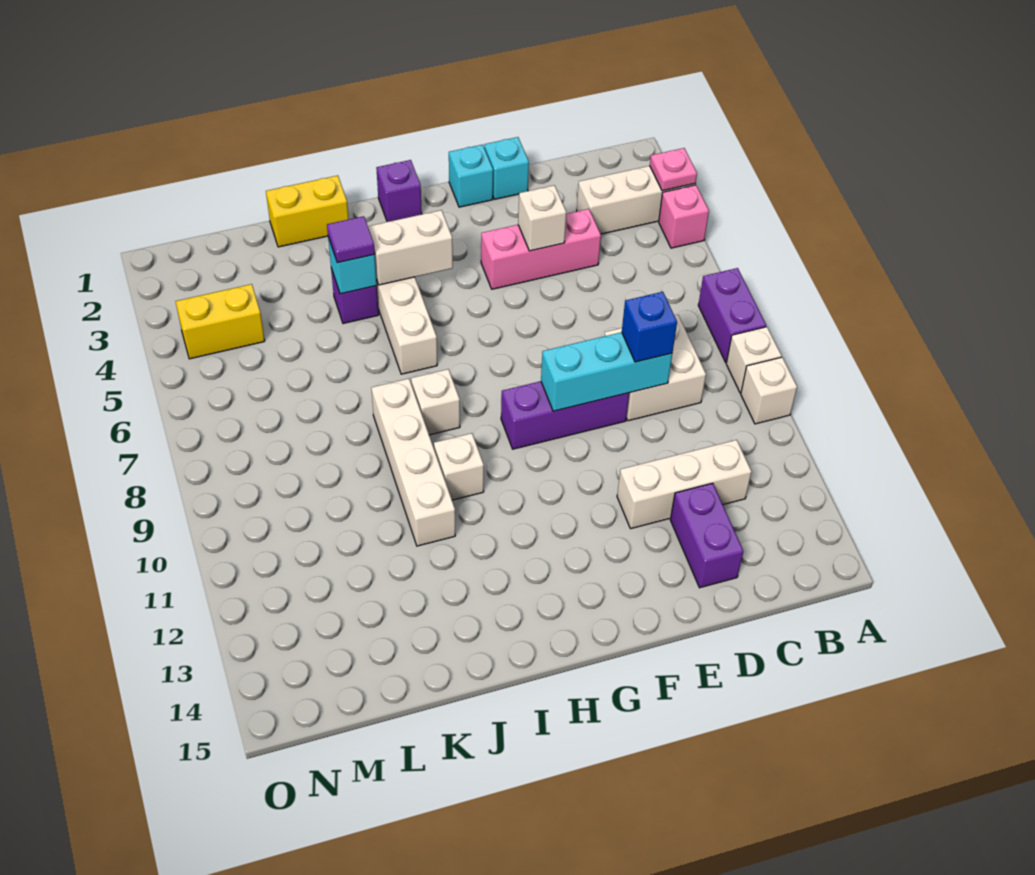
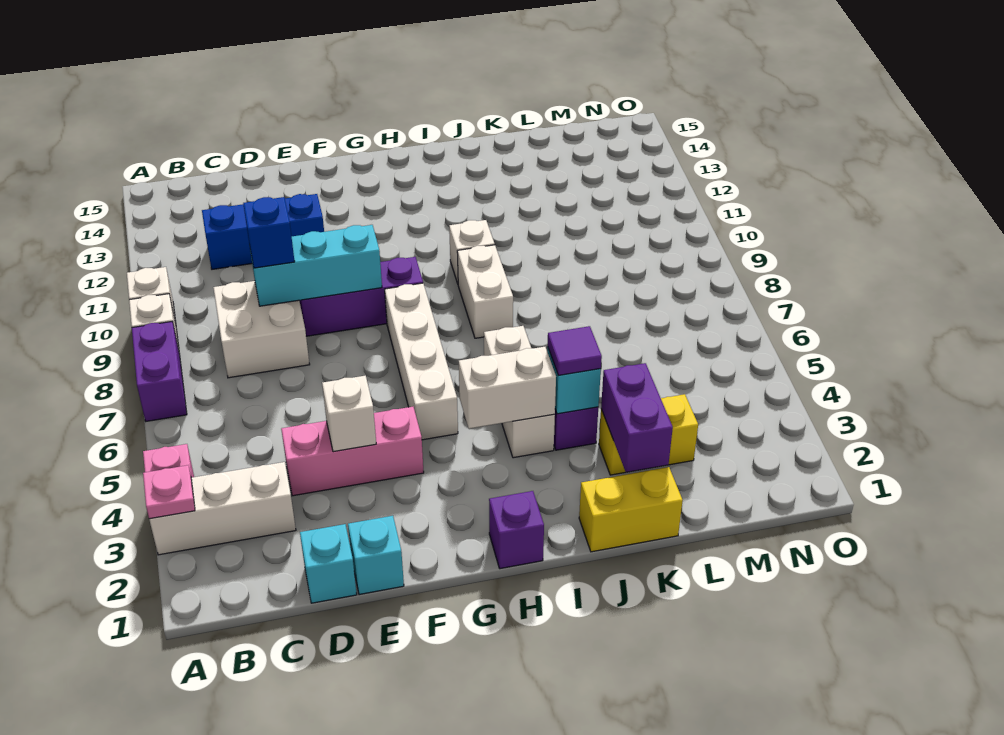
white 1x3 brick [617,440,752,529] -> blue 1x3 brick [202,194,324,269]
purple 1x2 brick [670,483,743,588] -> purple 1x2 brick moved to [601,363,673,472]
cyan 1x1 brick [449,145,493,207] -> cyan 1x1 brick moved to [300,524,357,603]
white 1x1 brick [411,369,460,435] -> white 1x2 brick [457,245,513,338]
white 1x4 brick [371,379,455,546] -> white 1x4 brick moved to [385,283,458,440]
yellow 1x2 brick [176,284,265,359] -> yellow 1x2 brick moved to [599,394,698,475]

